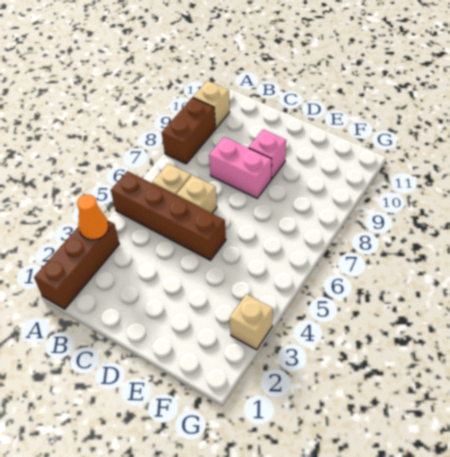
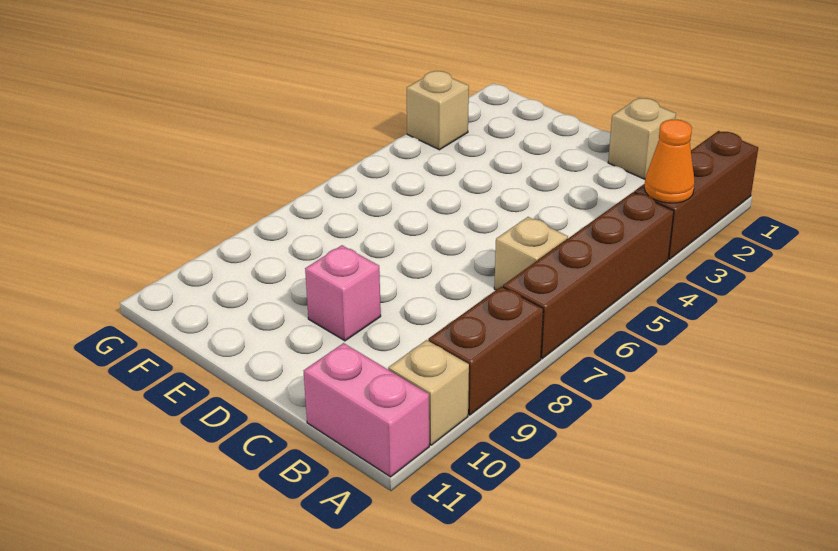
brown 1x4 brick [111,171,226,260] -> brown 1x4 brick turned to [503,192,674,359]
tan 1x1 brick [176,175,217,213] -> tan 1x1 brick moved to [608,98,676,179]
pink 1x2 brick [209,137,272,198] -> pink 1x2 brick moved to [304,343,429,477]

